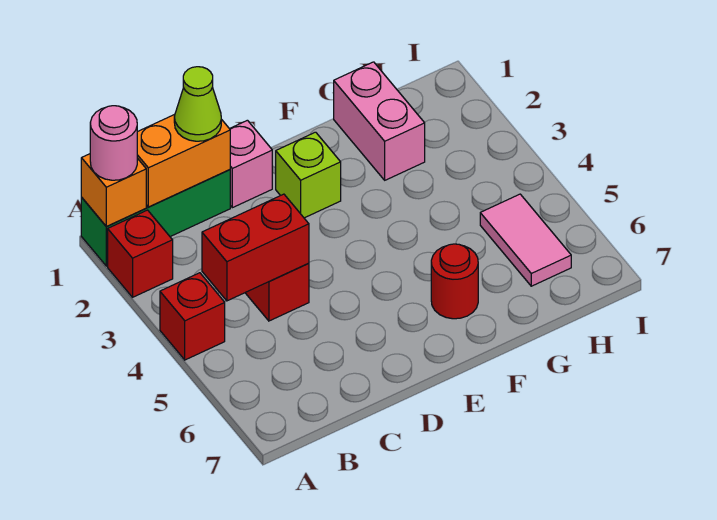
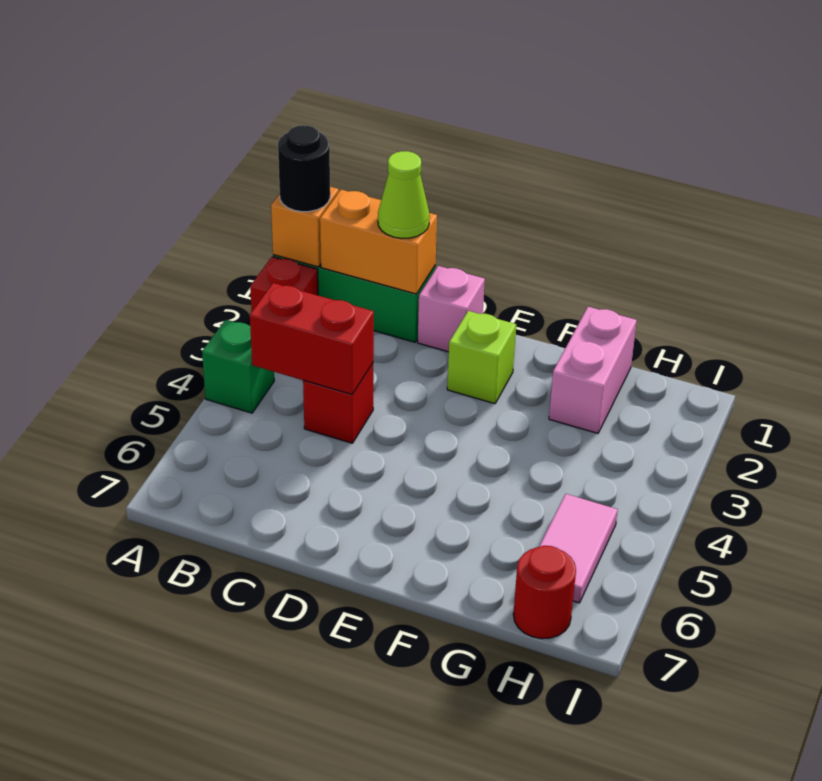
pink 1x1 round brick [90,106,137,180] -> black 1x1 round brick [278,125,330,212]
red 1x1 brick [160,273,225,360] -> green 1x1 brick [202,320,274,413]
red 1x1 round brick [431,244,478,319] -> red 1x1 round brick moved to [513,546,576,639]

